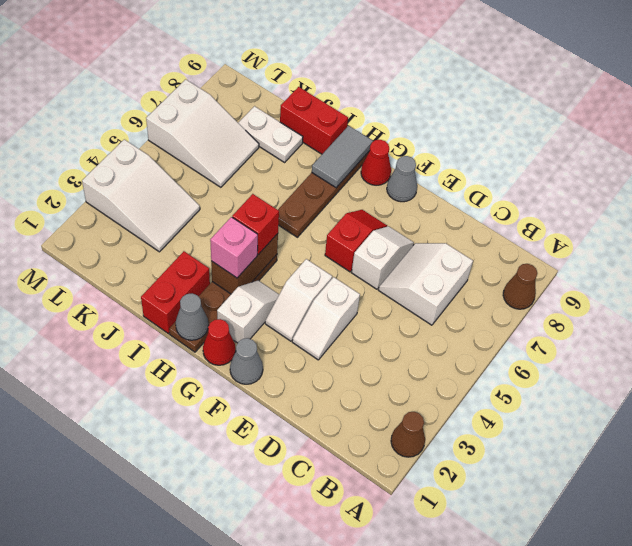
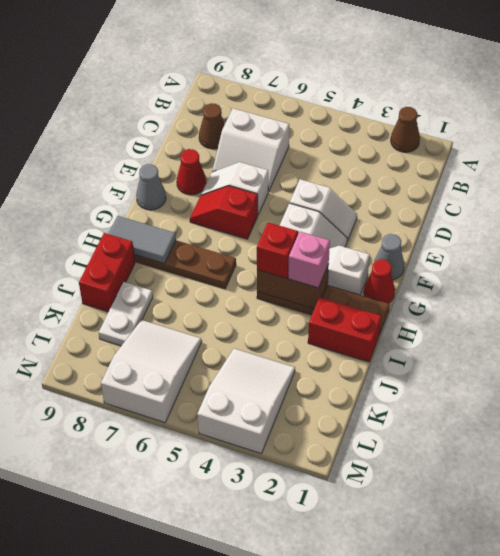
brown 1x1 cone [503,264,537,309] -> brown 1x1 cone moved to [199,103,225,149]
red 1x1 cone [361,140,391,185] -> red 1x1 cone moved to [177,149,206,195]
grey 1x1 cone [176,294,209,340] -> none

